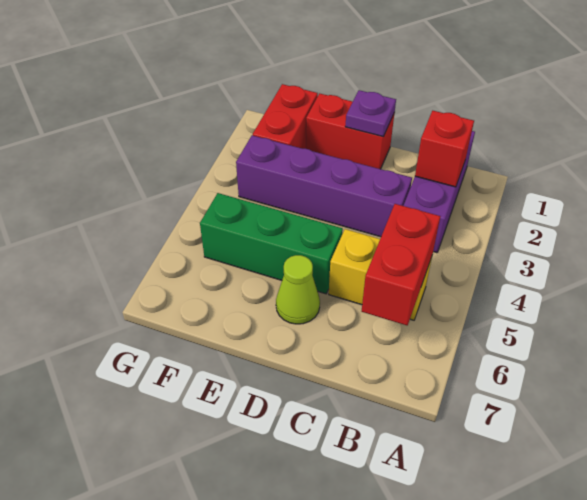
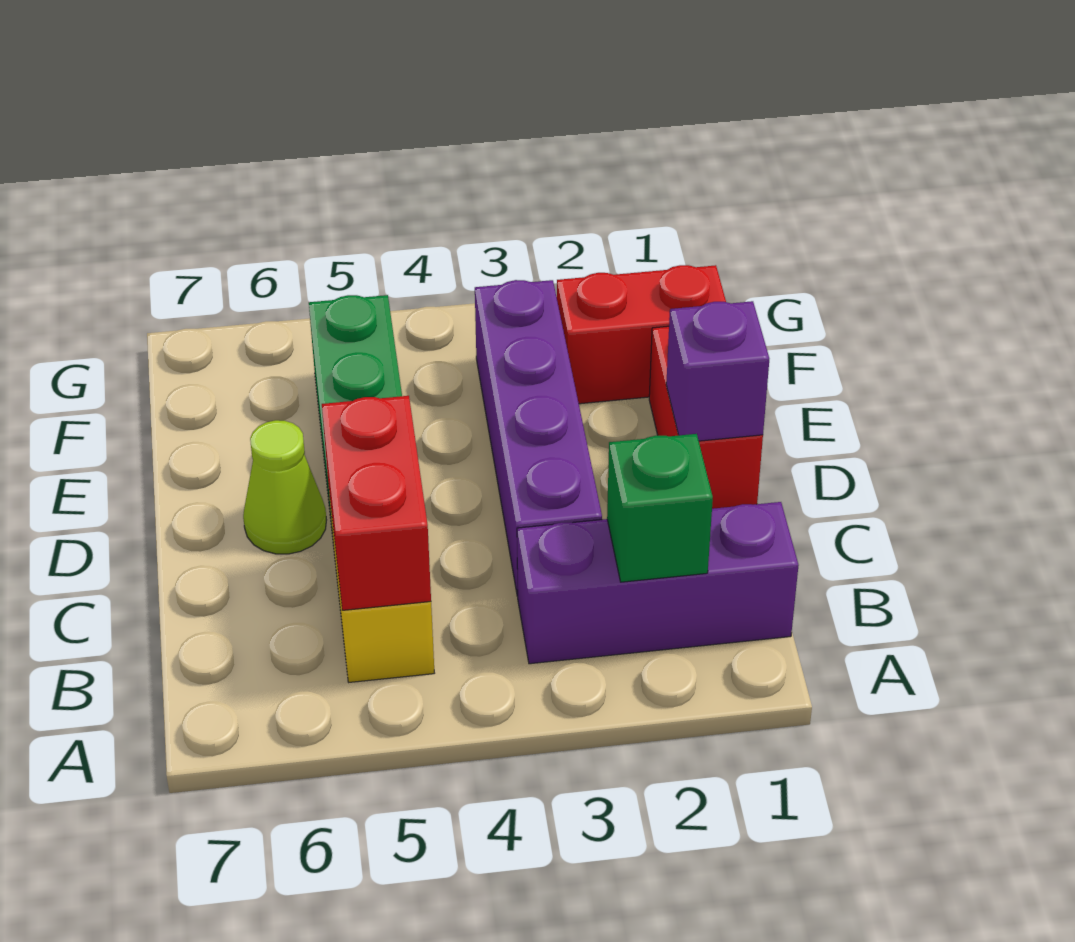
red 1x1 brick [415,111,474,187] -> green 1x1 brick [607,434,713,582]
red 1x2 brick [362,204,440,325] -> red 1x2 brick turned to [322,396,431,610]
purple 1x1 plate [345,90,396,137] -> purple 1x1 brick [666,301,769,441]

